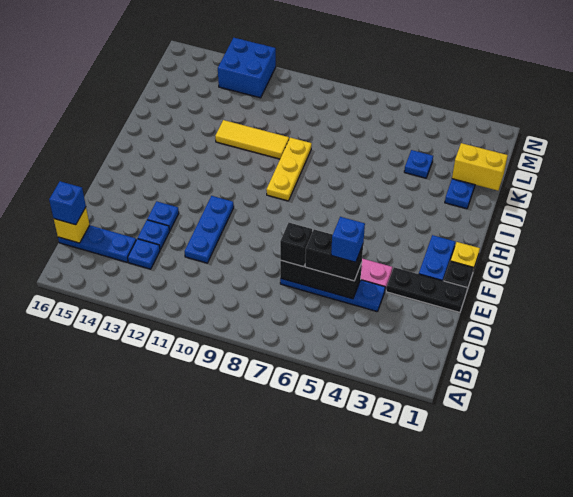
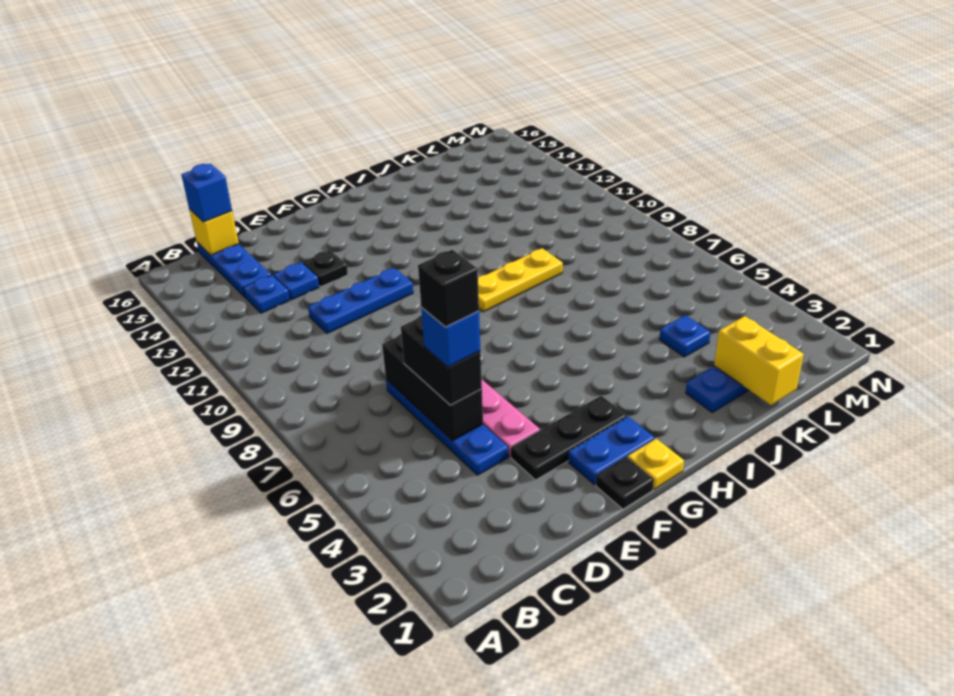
black 1x1 brick [280,223,312,267] -> black 1x1 brick moved to [418,250,479,327]
black 1x3 plate [386,267,467,312] -> black 1x3 plate turned to [511,396,627,480]
blue 1x1 plate [147,201,179,231] -> black 1x1 plate [303,250,348,287]
yellow 1x3 tile [215,120,289,159] -> none
blue 2x2 brick [218,38,276,98] -> none

